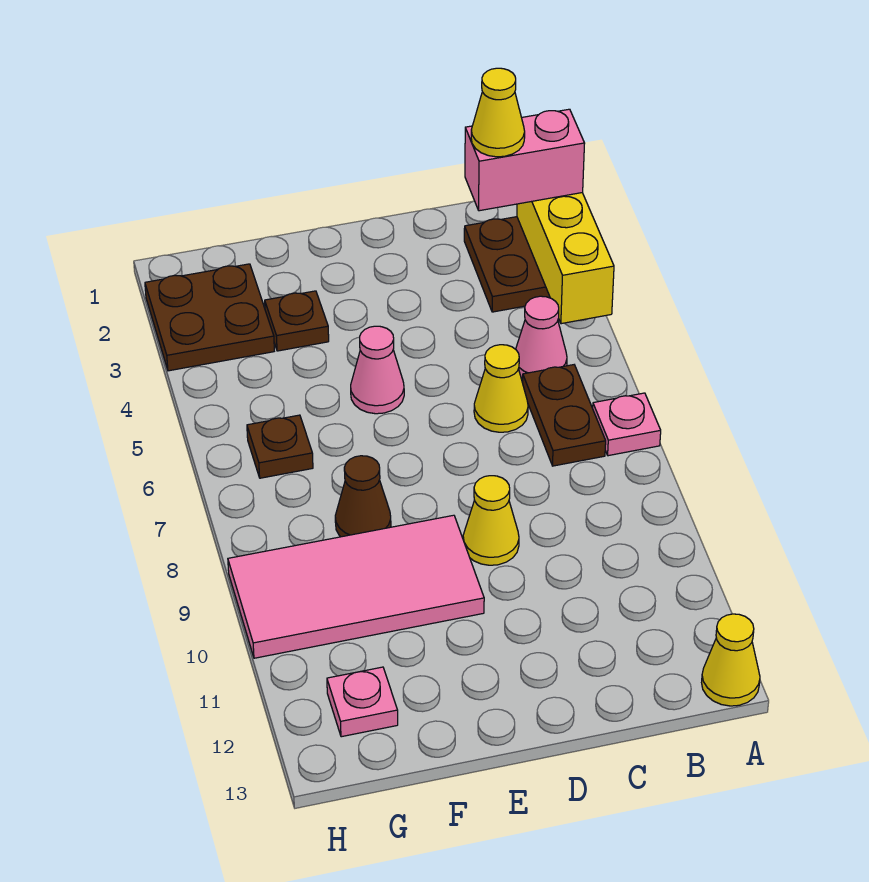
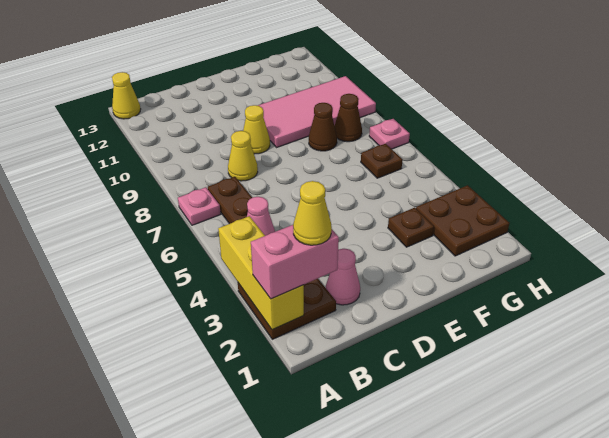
yellow 1x1 cone [474,345,528,432] -> yellow 1x1 cone moved to [228,131,258,181]
pink 1x1 cone [351,326,404,414] -> pink 1x1 cone moved to [326,249,360,305]
none -> brown 1x1 cone [334,94,362,142]
pink 1x1 plate [327,667,398,737] -> pink 1x1 plate moved to [369,119,410,149]

